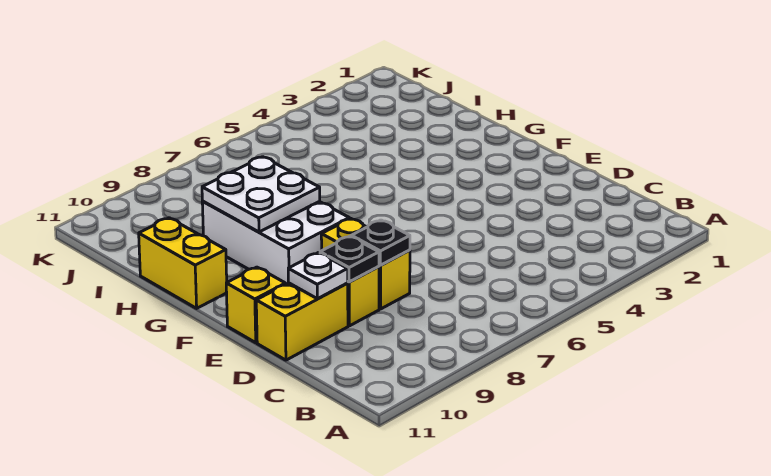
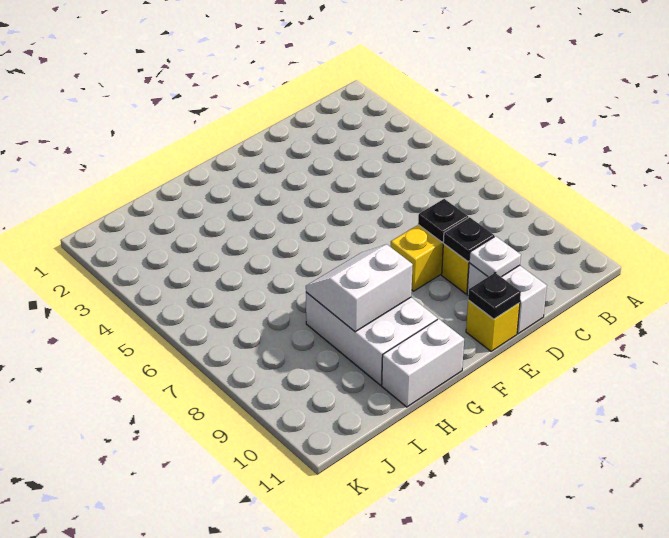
yellow 1x2 brick [256,283,348,360] -> white 1x2 brick [467,263,547,334]
none -> black 1x1 plate [468,273,521,319]
white 2x3 brick [202,201,349,284] -> white 2x3 brick turned to [306,292,437,385]
white 2x2 plate [202,157,320,232] -> white 2x2 slope [306,245,413,332]
yellow 1x2 brick [139,218,227,308] -> white 1x2 brick [382,319,464,407]

